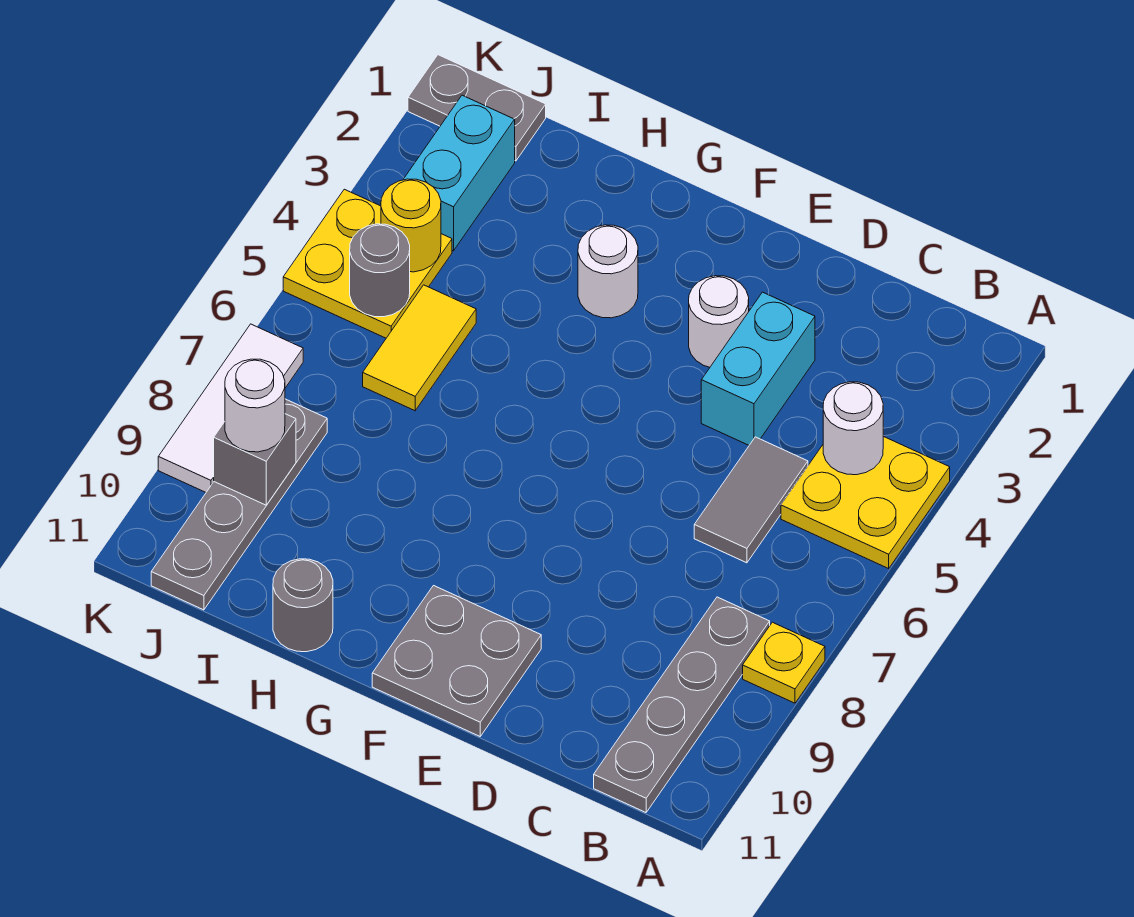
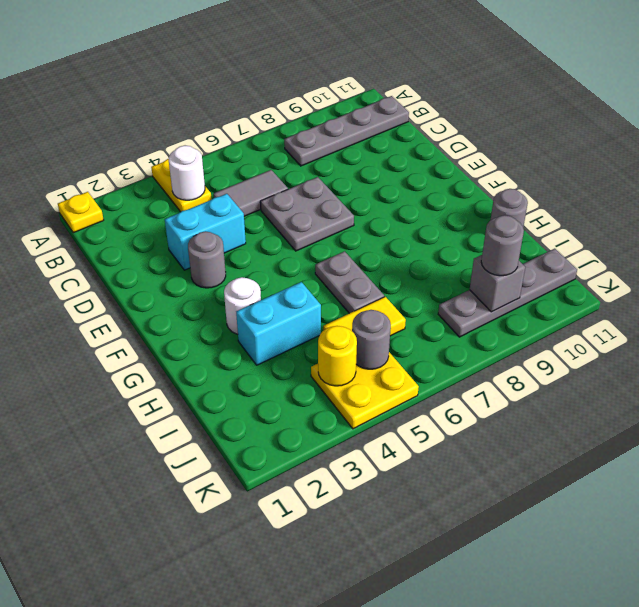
yellow 2x2 plate [781,436,950,568] -> yellow 1x2 plate [151,159,212,212]
yellow 1x1 plate [743,622,825,703] -> yellow 1x1 plate moved to [58,192,104,233]
white 1x1 round brick [689,276,749,367] -> grey 1x1 round brick [188,231,226,288]
grey 2x2 plate [372,586,541,736] -> grey 2x2 plate moved to [260,177,354,251]
grey 1x2 plate [408,55,546,161] -> grey 1x2 plate moved to [315,251,384,313]
cyan 1x2 brick [403,95,515,251] -> cyan 1x2 brick moved to [236,282,321,365]
white 1x1 round brick [225,359,285,452] -> grey 1x1 round brick [481,215,524,276]
white 1x3 tile [158,324,303,492] -> none

